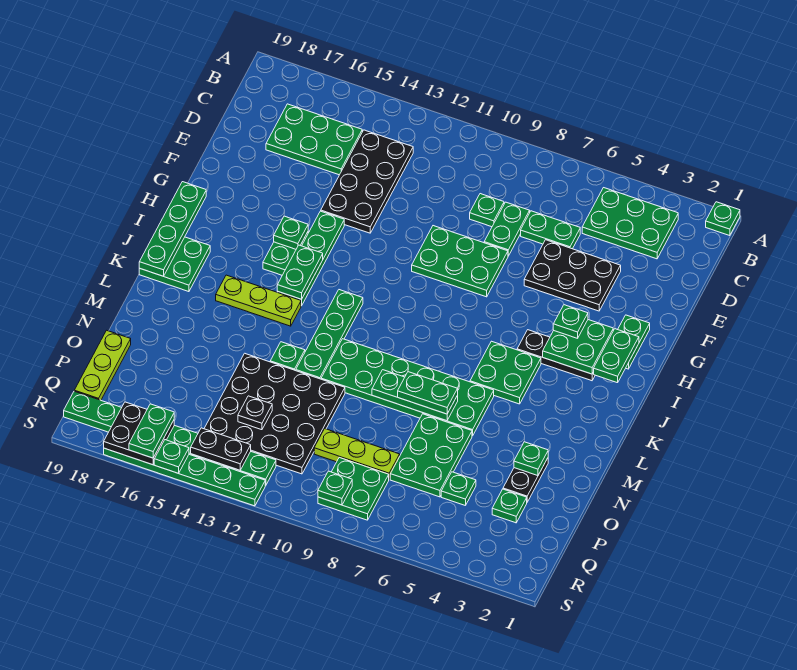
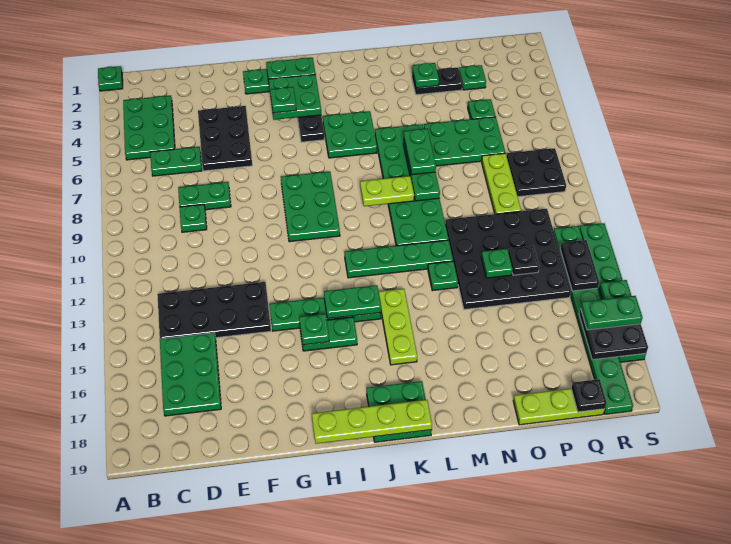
green 1x2 plate [521,211,580,249] -> green 1x2 plate turned to [150,147,202,176]
green 2x3 plate [412,226,508,297] -> green 2x3 plate moved to [281,172,340,242]
green 1x4 plate [139,182,206,276] -> lime 1x4 plate [312,400,432,444]
none -> lime 1x2 plate [360,176,414,206]
green 2x2 plate [318,458,389,520] -> black 2x2 plate [507,148,566,197]
none -> black 1x1 plate [571,379,607,412]
green 1x1 plate [318,471,352,505] -> green 1x1 plate moved to [481,249,513,278]

